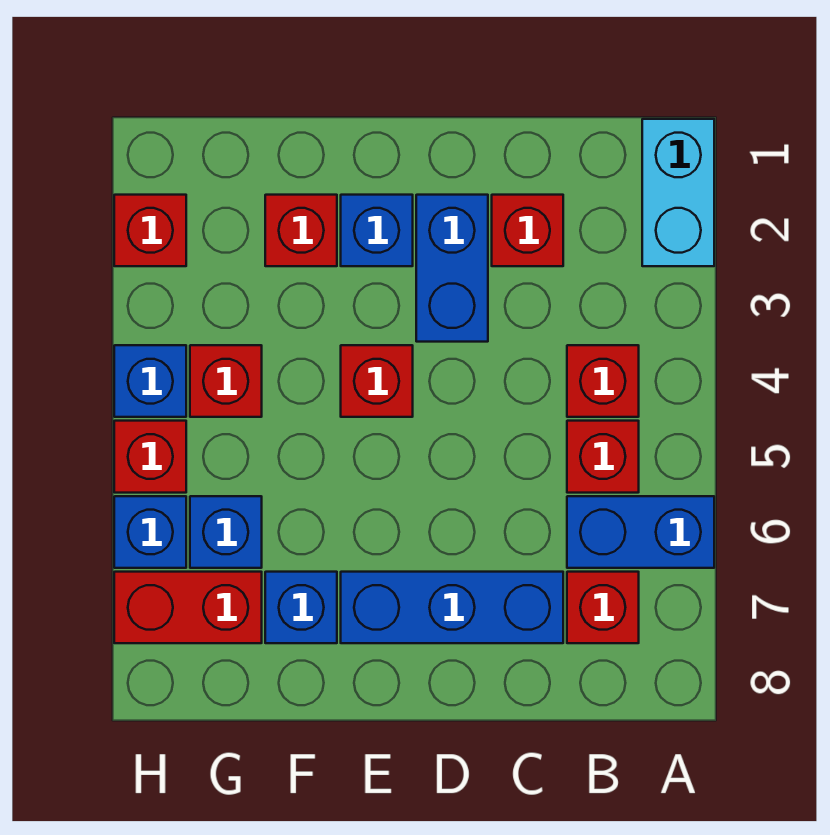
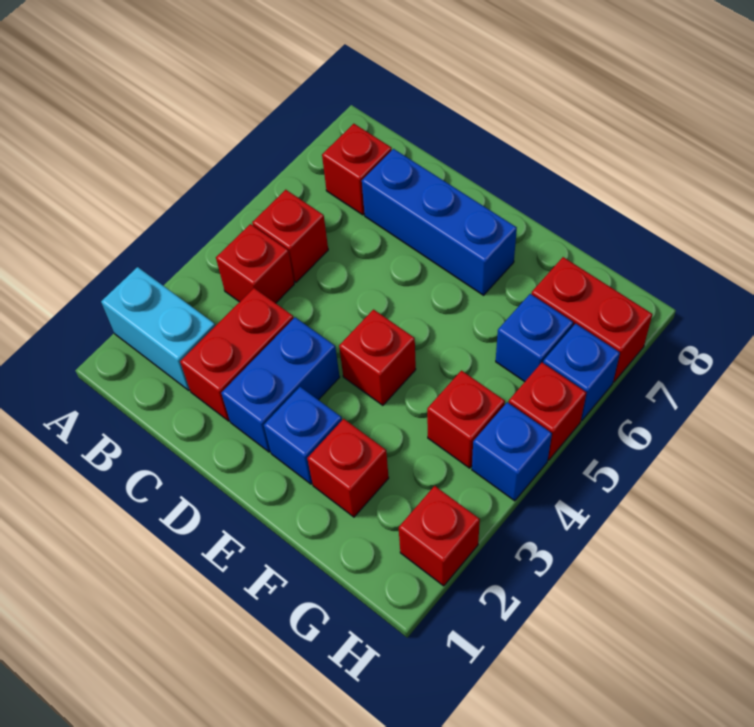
cyan 1x2 brick [642,119,714,266] -> cyan 1x2 brick turned to [101,267,215,391]
blue 1x2 brick [567,496,714,568] -> none
red 1x1 brick [492,195,563,266] -> red 1x2 brick [180,288,294,421]
blue 1x1 brick [265,572,337,643] -> none

